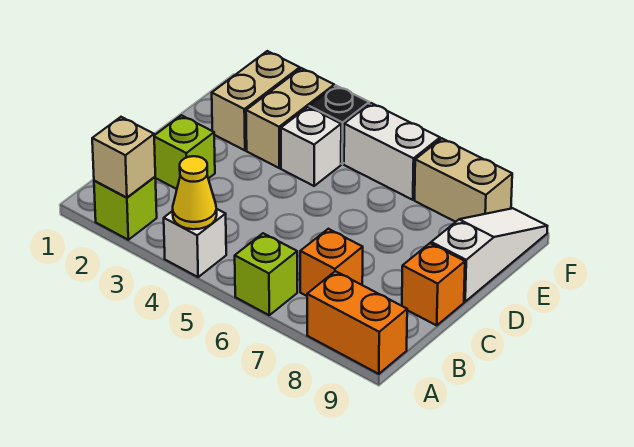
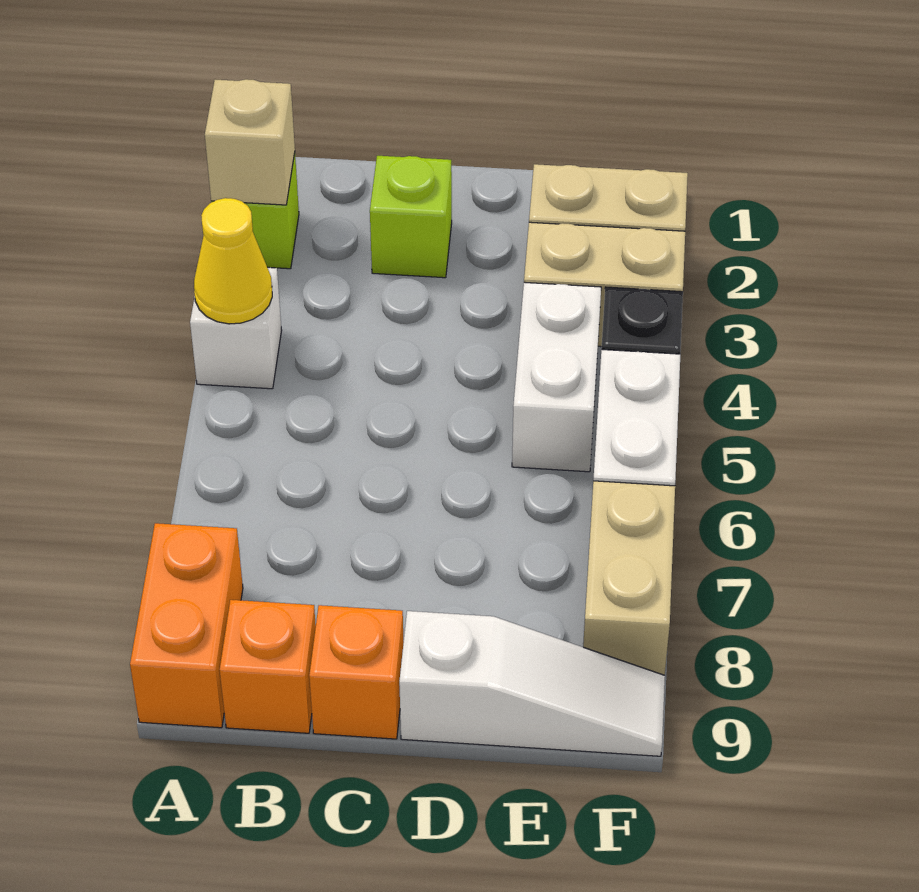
lime 1x1 brick [235,233,297,315] -> none
orange 1x1 brick [300,229,363,296] -> orange 1x1 brick moved to [220,600,316,733]
white 1x1 brick [281,107,341,186] -> white 1x2 brick [512,282,601,472]

